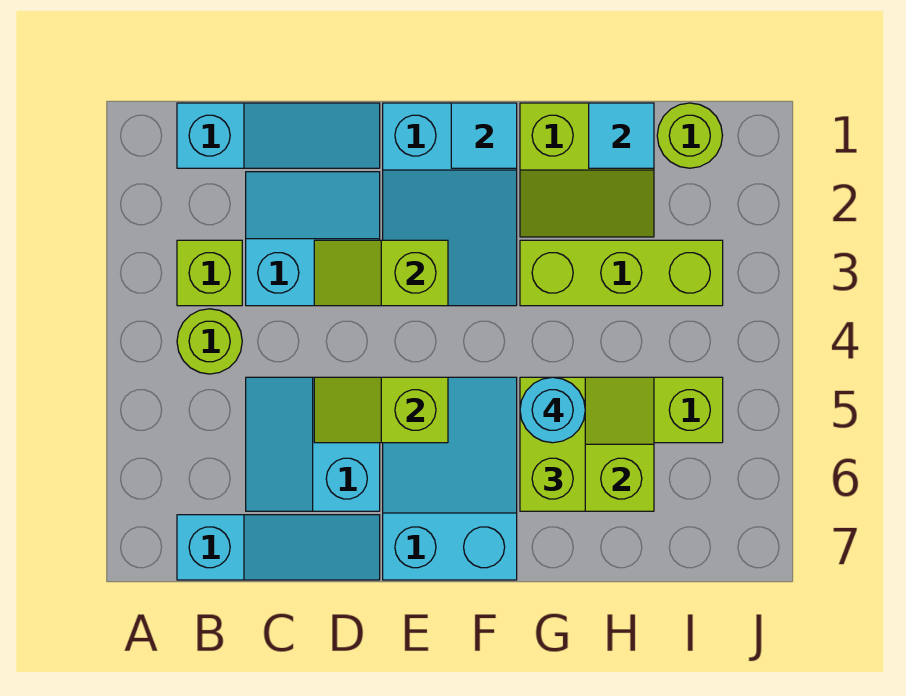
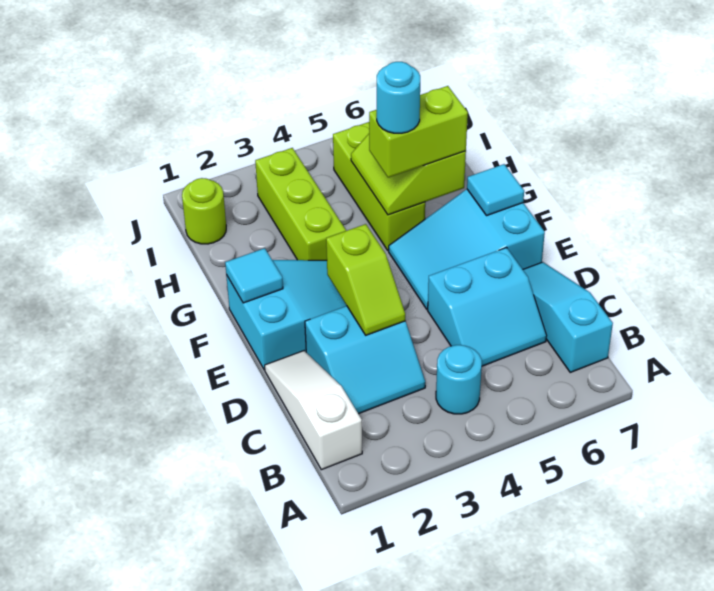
cyan 1x3 slope [177,103,380,168] -> white 1x3 slope [265,351,362,470]
lime 1x1 brick [177,240,242,306] -> none
lime 1x1 round brick [177,309,242,374] -> cyan 1x1 round brick [436,345,482,414]
cyan 2x2 slope [246,172,380,306] -> cyan 2x2 slope turned to [305,306,425,414]
lime 1x2 slope [314,377,448,443] -> none
lime 2x2 slope [520,103,654,237] -> none
cyan 1x1 tile [589,103,654,168] -> cyan 1x1 tile moved to [467,164,524,215]

